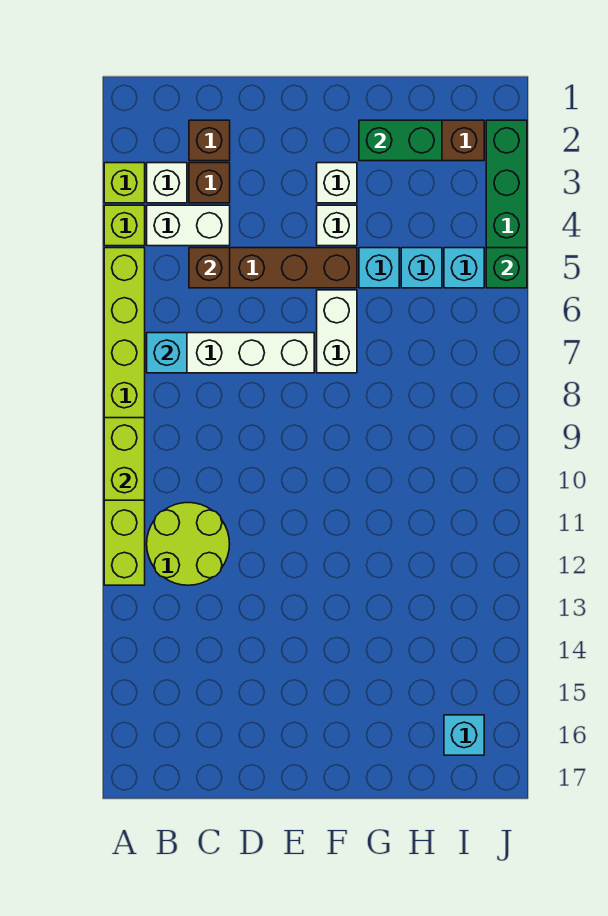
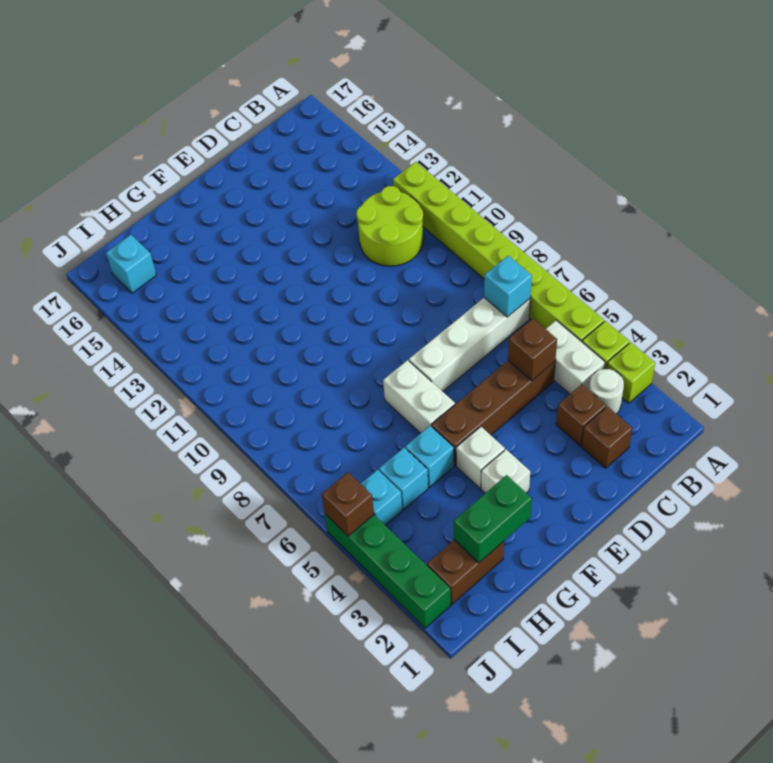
lime 1x2 brick [104,418,145,500] -> none
white 1x1 brick [147,163,187,203] -> white 1x1 round brick [589,369,624,414]
white 1x2 brick [147,205,230,246] -> white 1x2 brick turned to [546,320,605,394]
green 1x1 brick [486,248,527,288] -> brown 1x1 brick [322,472,374,536]

